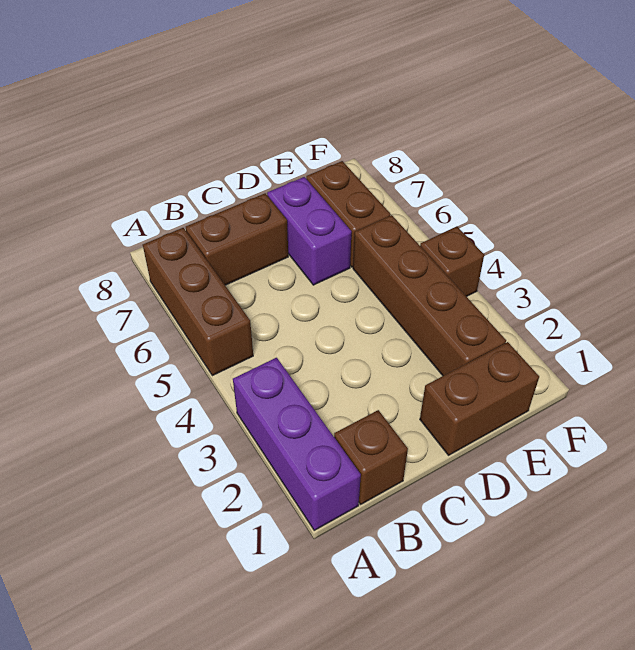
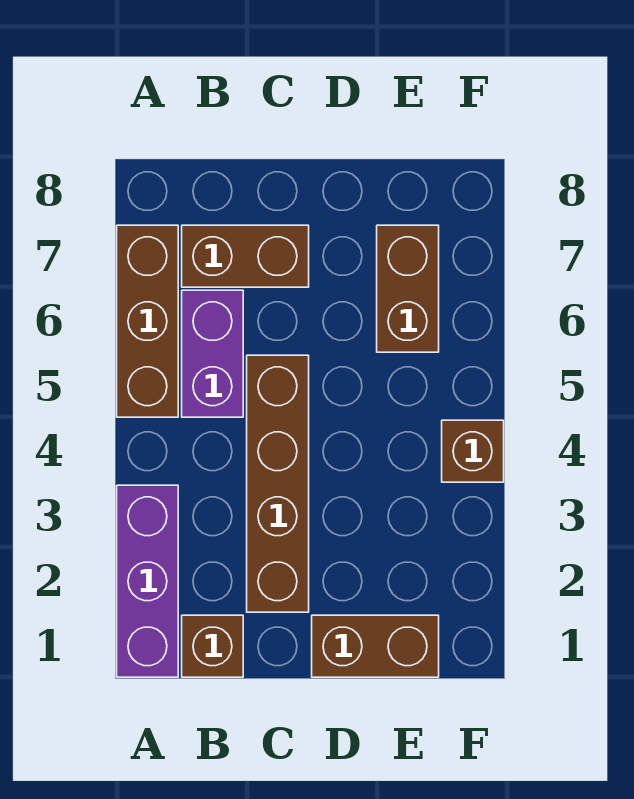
purple 1x2 brick [267,177,351,285] -> purple 1x2 brick moved to [182,290,243,417]
brown 1x4 brick [353,215,506,376] -> brown 1x4 brick moved to [247,355,309,612]

